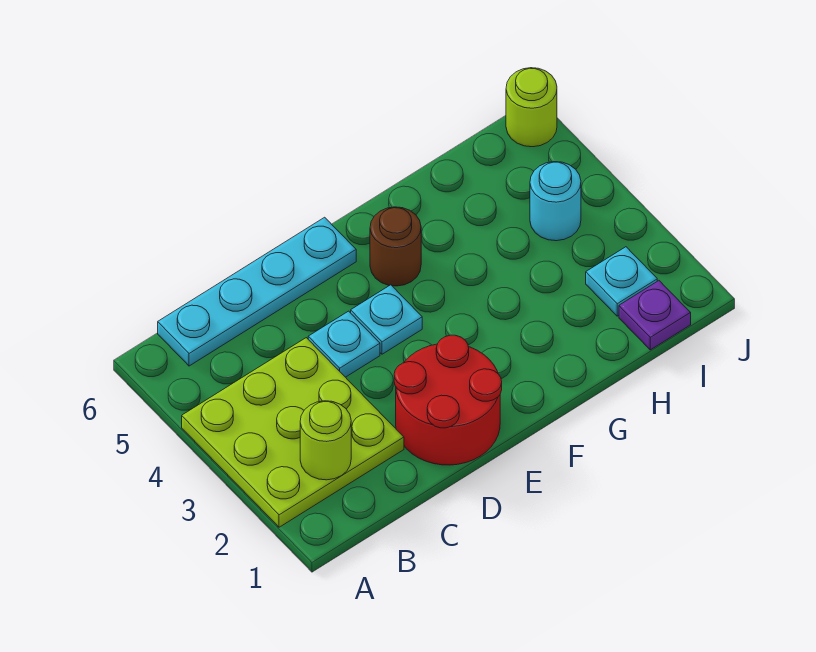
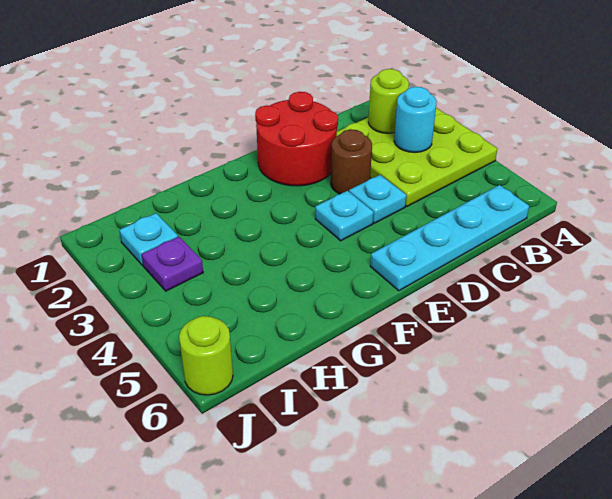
brown 1x1 round brick [370,207,421,286] -> brown 1x1 round brick moved to [331,129,372,194]
purple 1x1 plate [619,281,691,350] -> purple 1x1 plate moved to [142,237,203,291]
cyan 1x1 round brick [530,162,581,241] -> cyan 1x1 round brick moved to [394,87,437,152]

